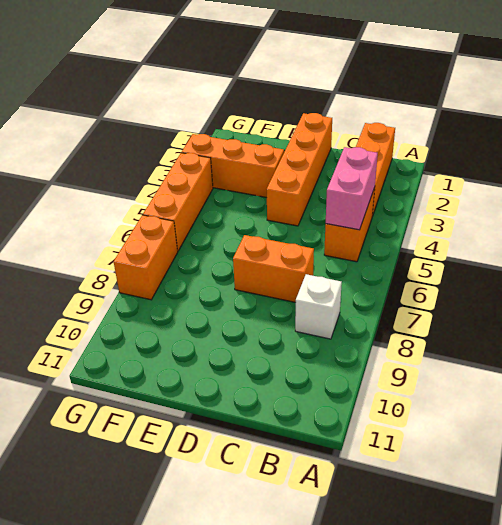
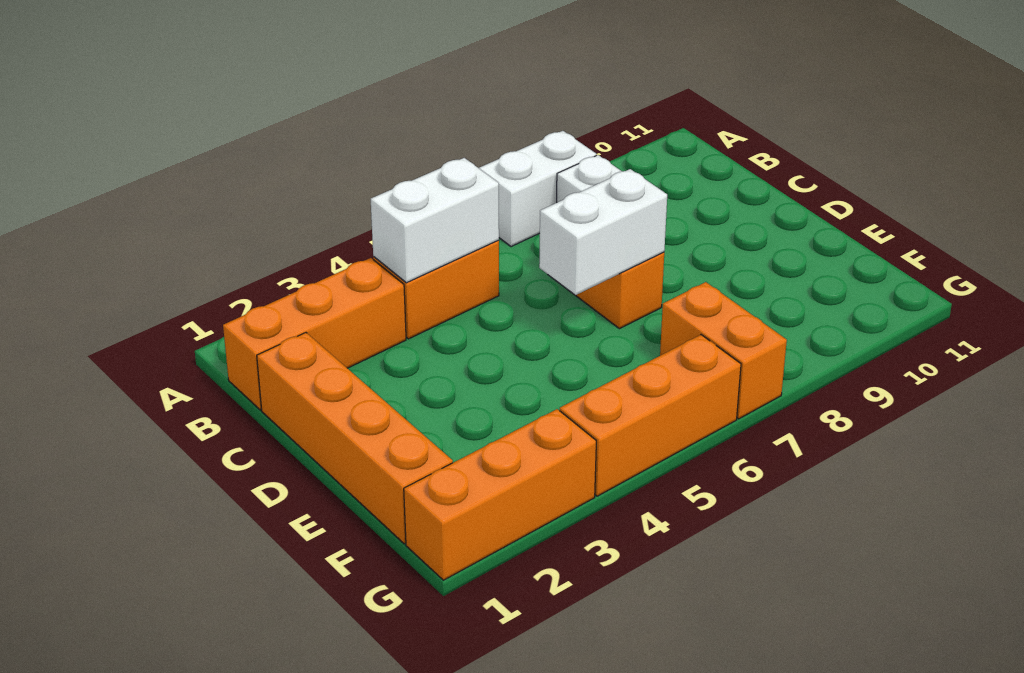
none -> white 1x2 brick [479,131,596,247]
pink 1x2 brick [326,147,378,230] -> white 1x2 brick [371,158,499,283]
orange 1x4 brick [267,113,332,226] -> orange 1x4 brick turned to [257,333,453,544]
none -> white 1x2 brick [539,169,667,295]
orange 1x3 brick [182,134,284,198] -> orange 1x3 brick turned to [404,409,596,580]
orange 1x2 brick [114,215,178,300] -> orange 1x2 brick turned to [660,282,787,419]

